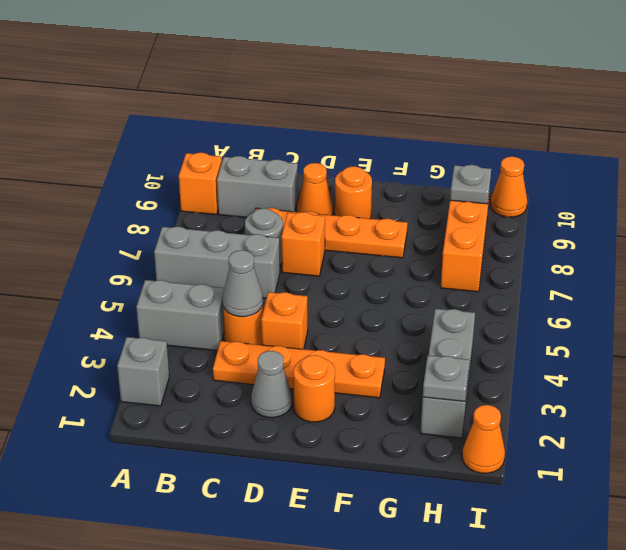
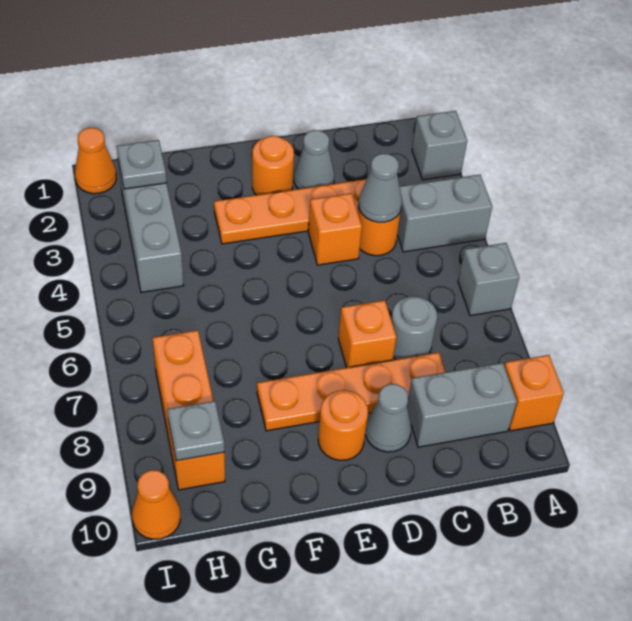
grey 1x3 brick [154,227,280,298] -> grey 1x1 brick [458,243,519,316]
orange 1x1 cone [297,163,333,215] -> grey 1x1 cone [365,384,412,452]

